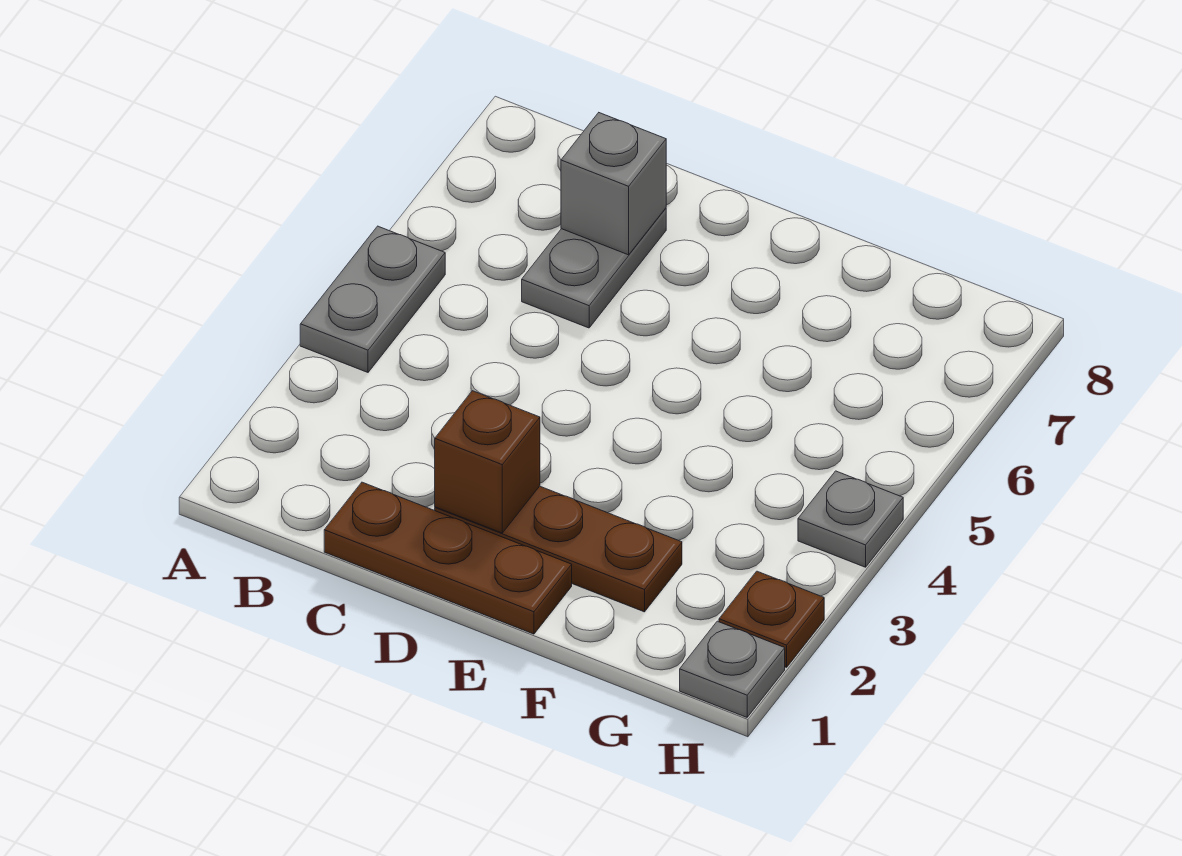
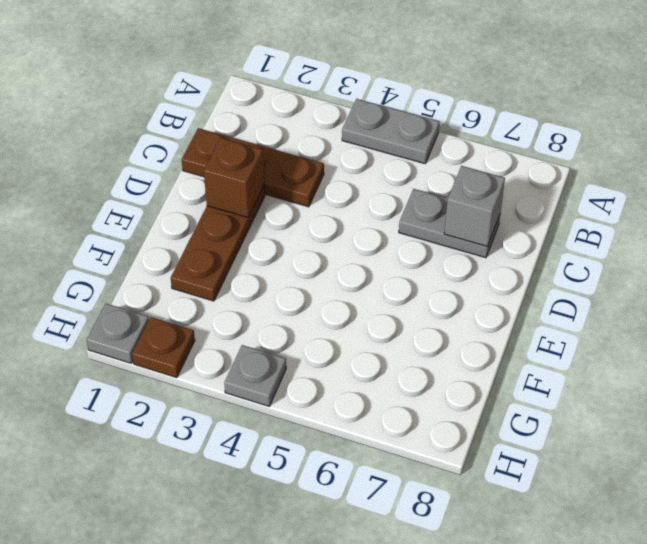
brown 1x3 plate [324,482,572,634] -> brown 1x3 plate turned to [182,128,324,207]

